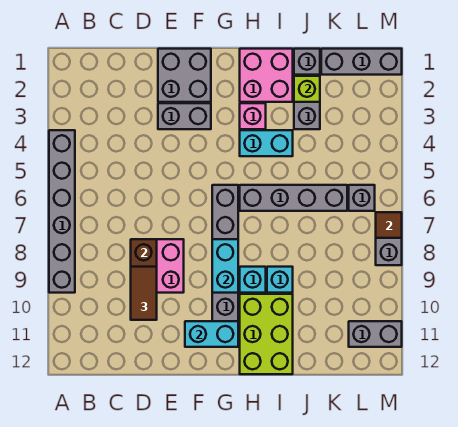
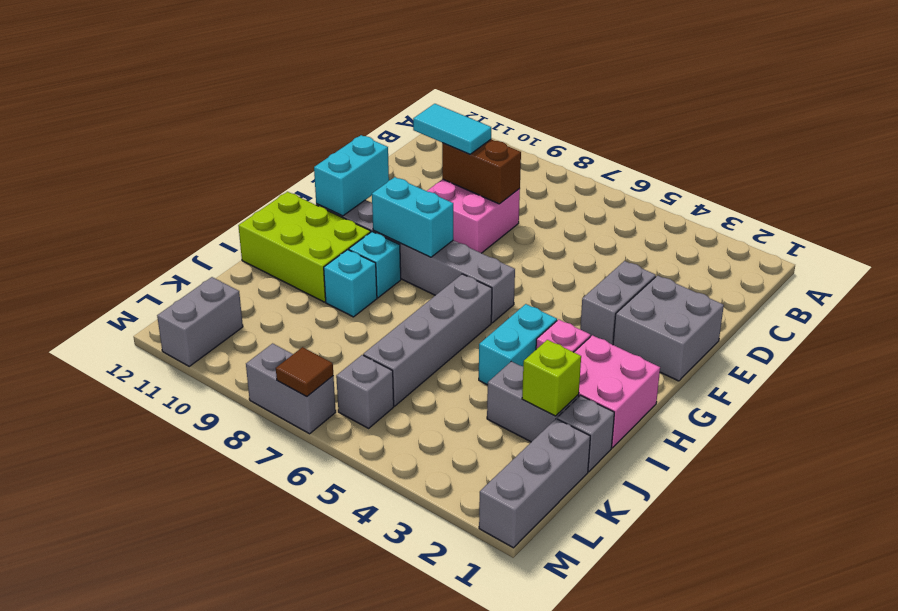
grey 1x6 brick [49,130,75,293] -> none
brown 1x2 tile [131,267,157,320] -> cyan 1x2 tile [413,104,491,154]

